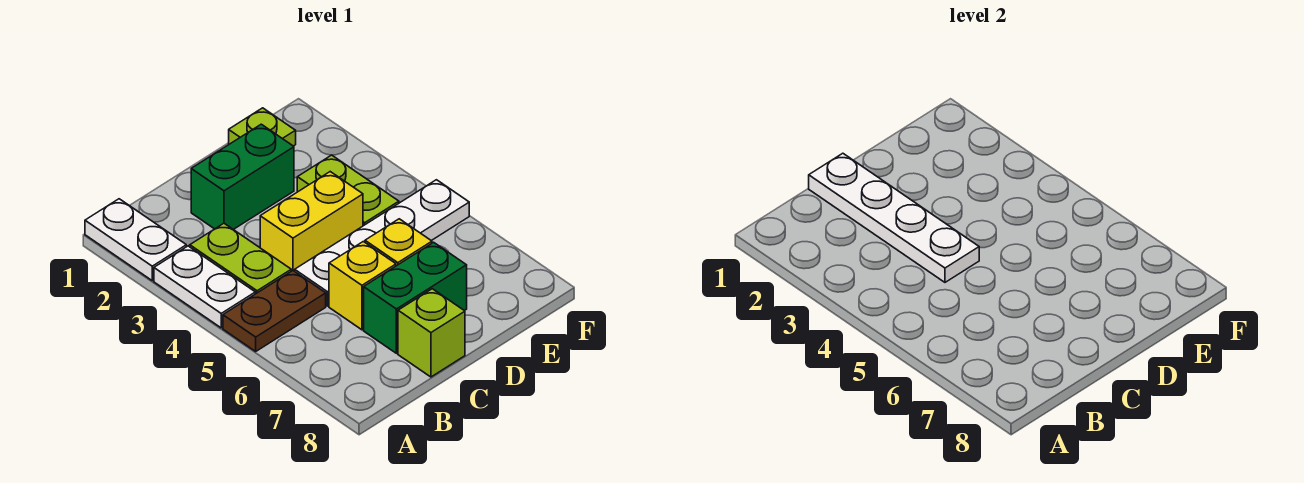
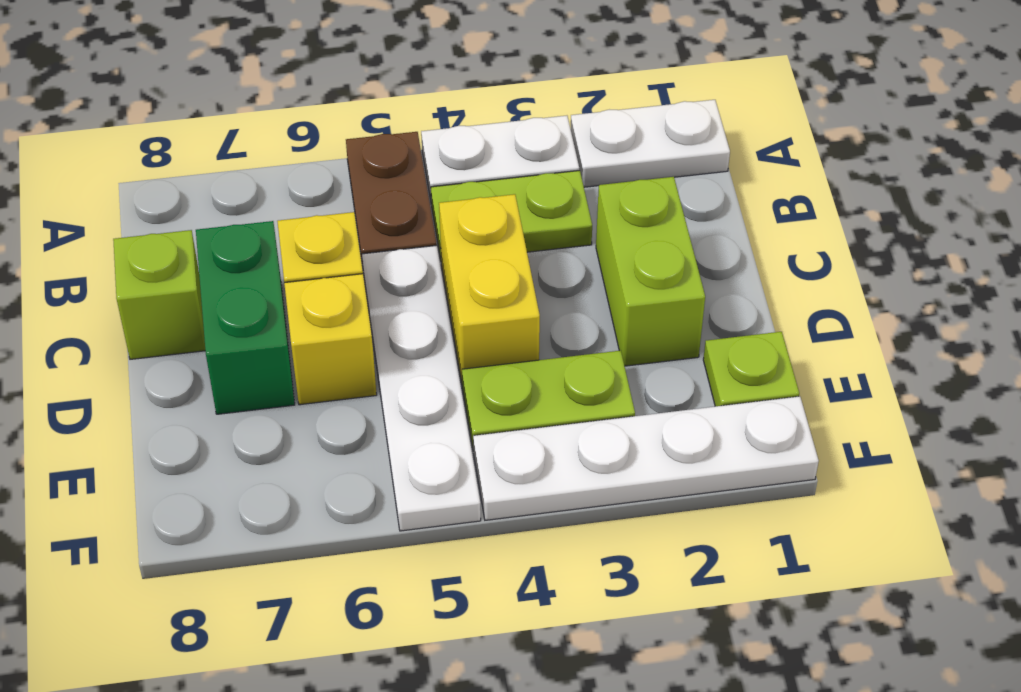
white 1x4 plate [809,153,979,282] -> white 1x4 plate moved to [473,396,819,520]
green 1x2 brick [191,124,294,229] -> lime 1x2 brick [596,177,705,366]

